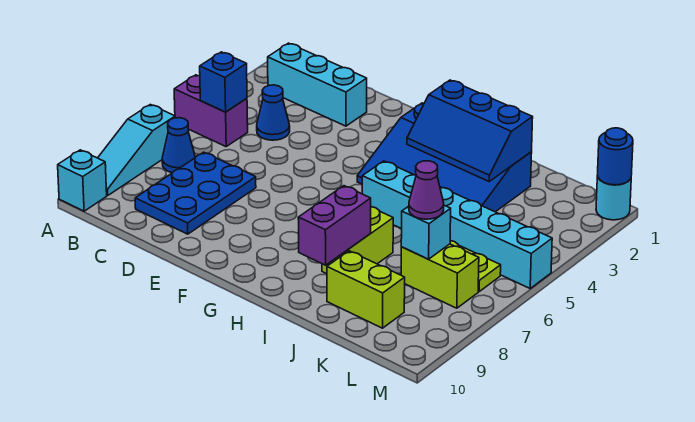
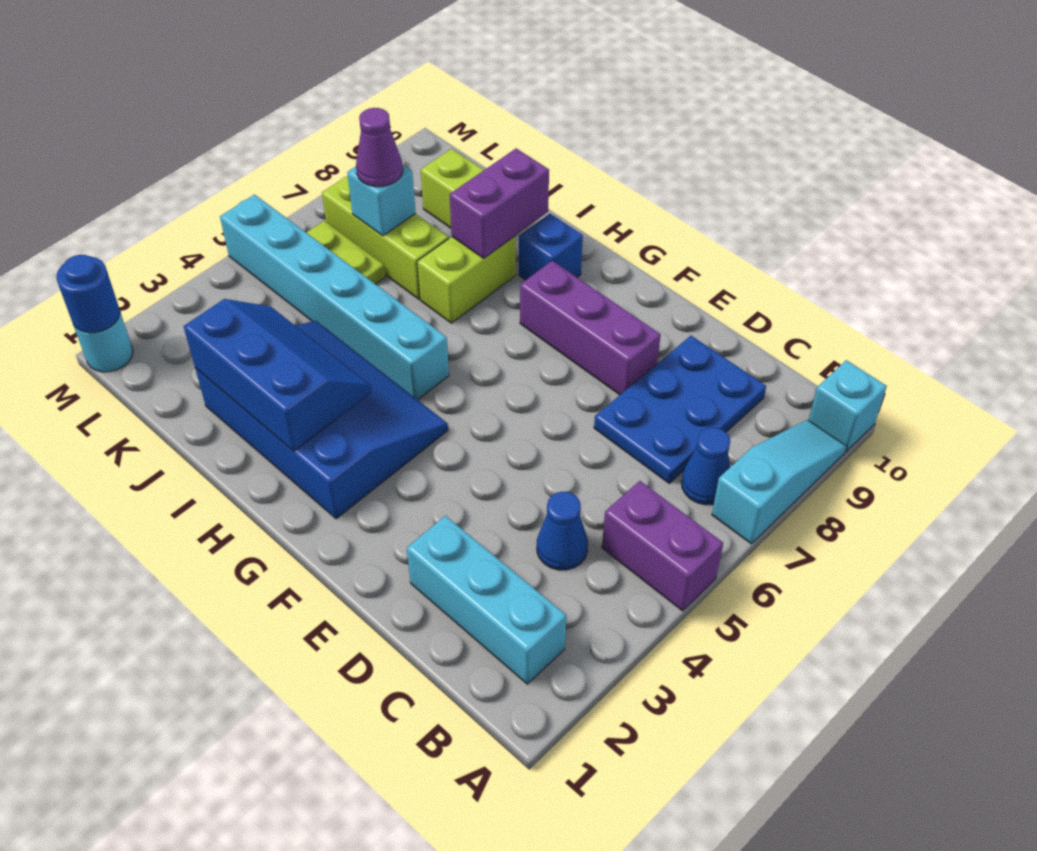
blue 1x1 brick [200,52,247,112] -> blue 1x1 brick moved to [519,214,583,280]
none -> purple 1x3 brick [520,261,661,395]
lime 1x2 brick [401,244,479,308] -> lime 1x3 brick [322,176,449,299]

